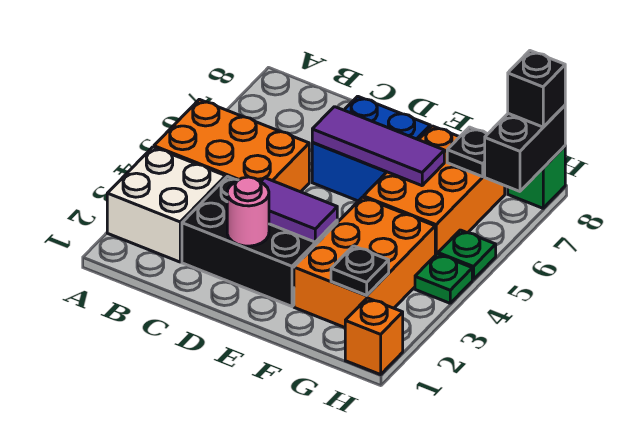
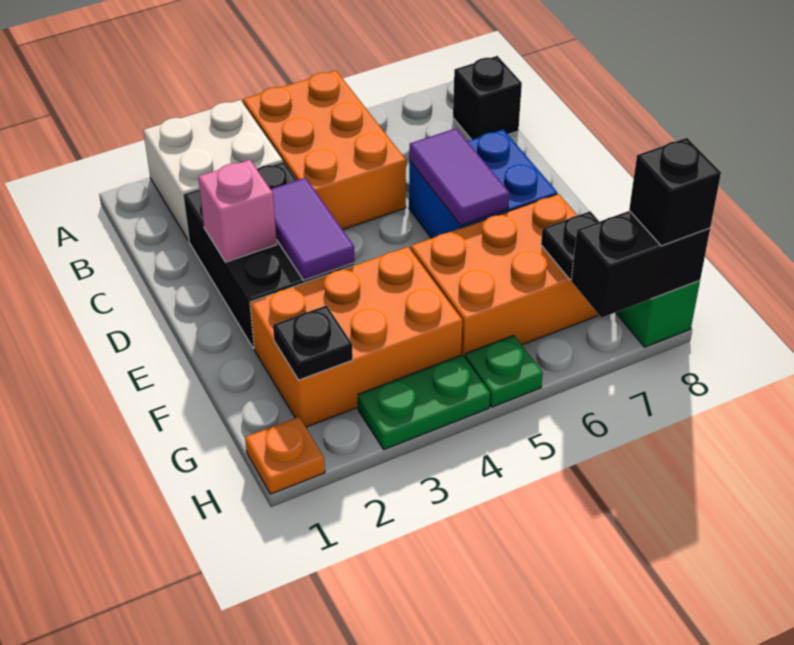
none -> black 1x1 brick [453,56,522,140]
pink 1x1 round brick [227,177,269,246] -> pink 1x1 brick [198,160,277,262]
purple 1x3 tile [312,107,444,186] -> purple 1x2 tile [409,128,509,225]
orange 1x1 brick [345,298,403,375] -> orange 1x1 plate [245,417,325,494]
green 1x1 plate [415,254,472,303] -> green 1x2 plate [358,355,490,450]

